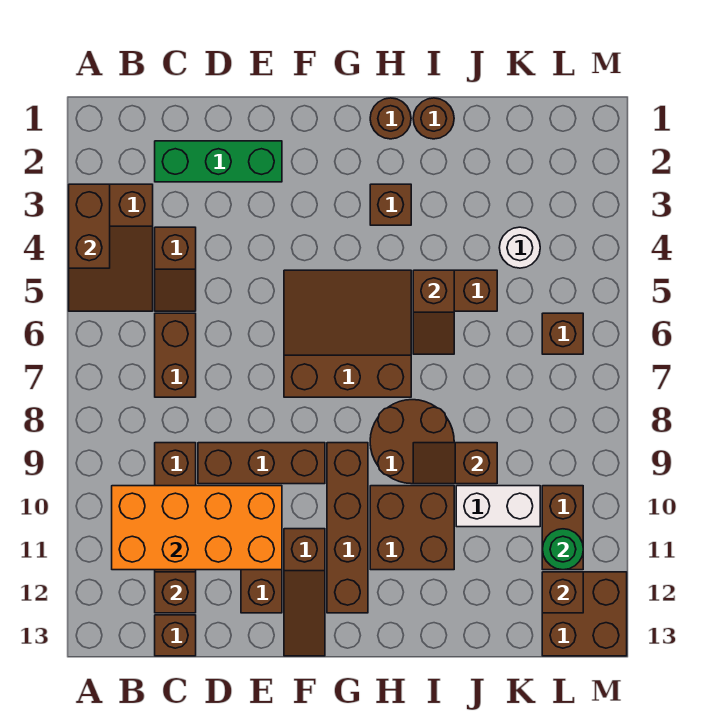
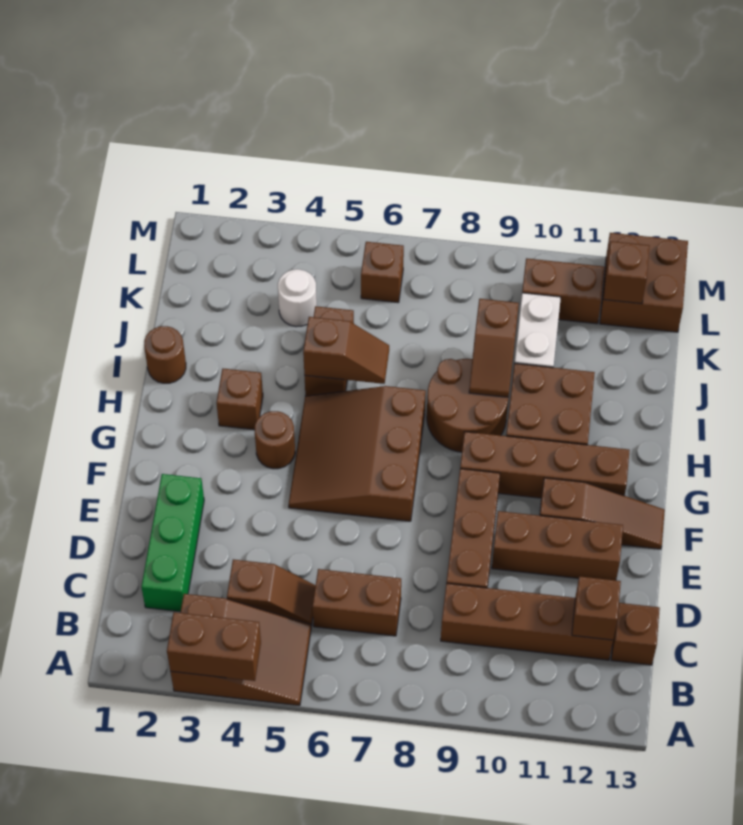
orange 2x4 brick [112,486,282,570] -> none
brown 1x1 round brick [370,98,411,139] -> brown 1x1 round brick moved to [254,411,295,469]
green 1x1 round brick [542,529,583,570] -> none

